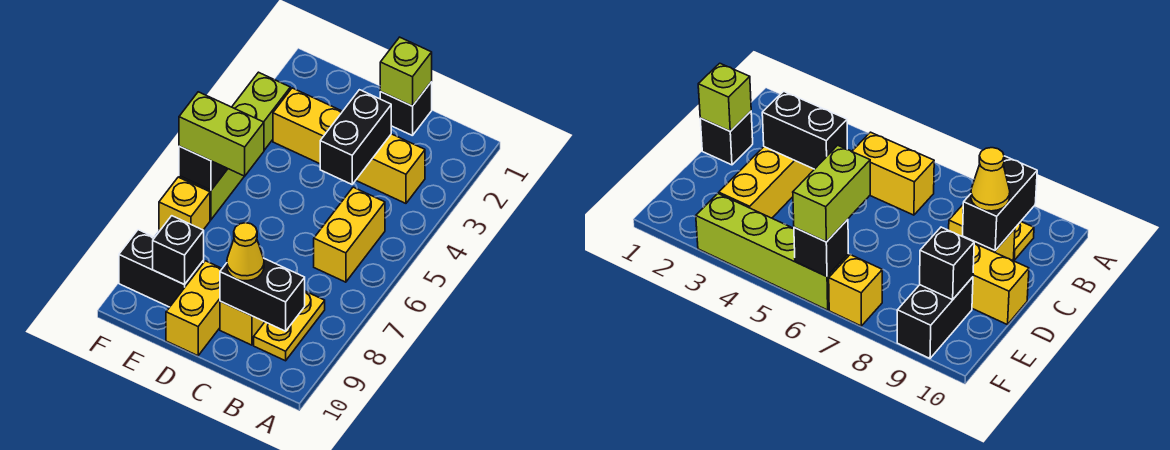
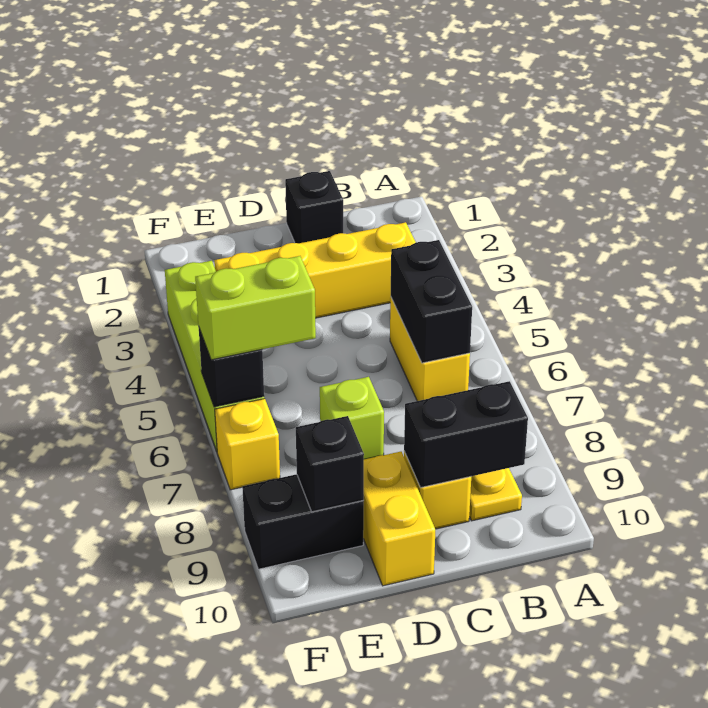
lime 1x1 brick [380,37,432,106] -> lime 1x1 brick moved to [320,377,384,459]
black 1x2 brick [320,90,391,184] -> black 1x2 brick moved to [391,240,472,363]
yellow 1x1 cone [227,223,264,281] -> none

